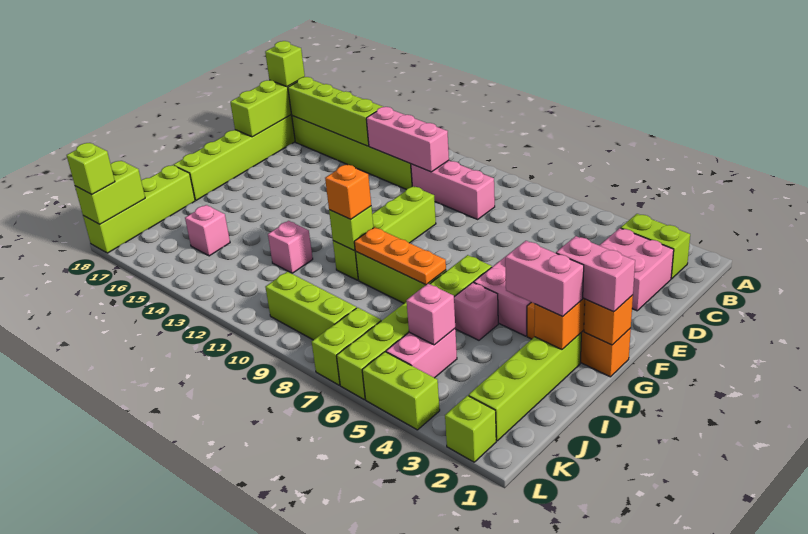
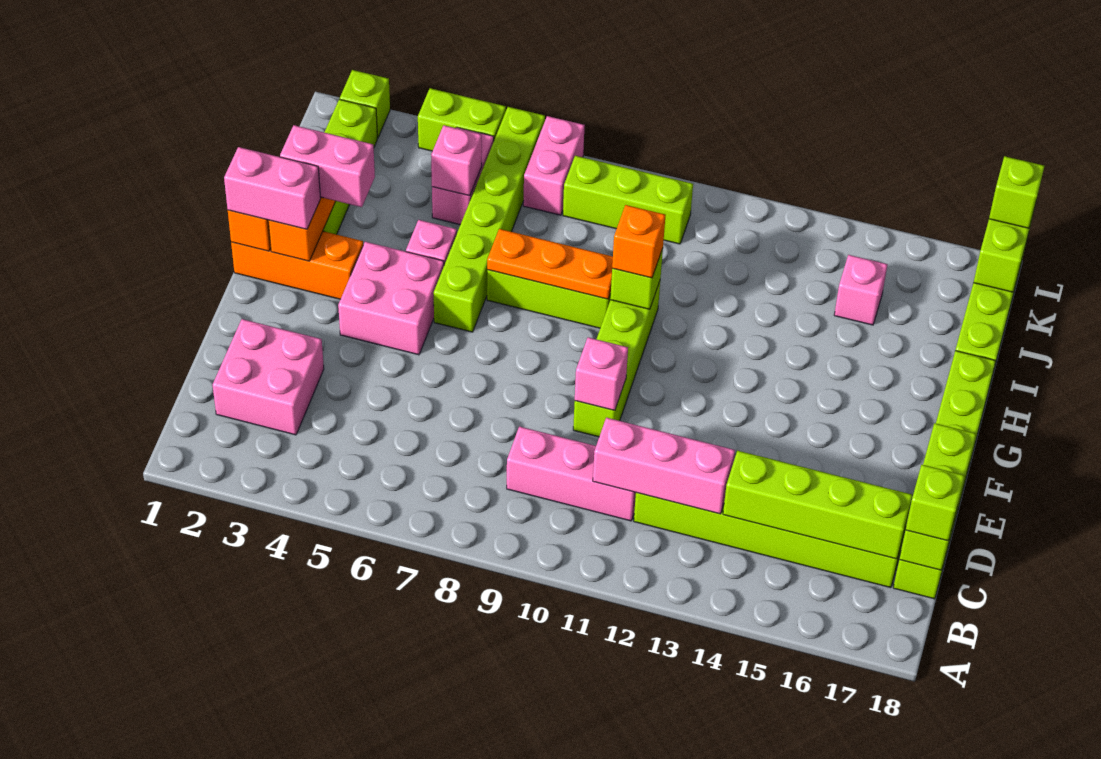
lime 1x2 brick [621,214,690,279] -> none
pink 1x1 brick [268,221,313,273] -> pink 1x1 brick moved to [575,337,628,411]
lime 1x2 brick [312,308,381,385] -> pink 1x2 brick [523,116,585,215]

